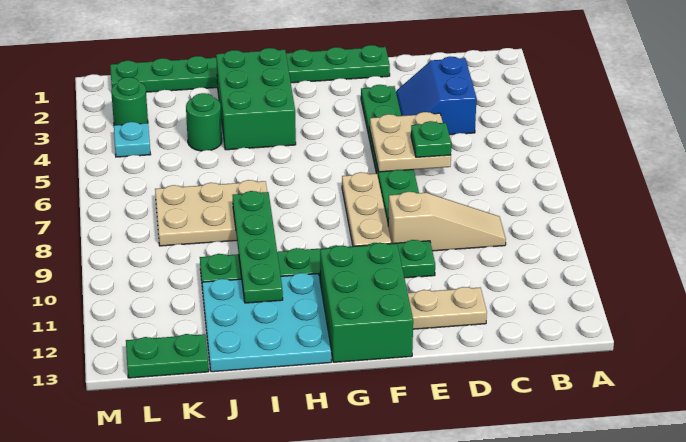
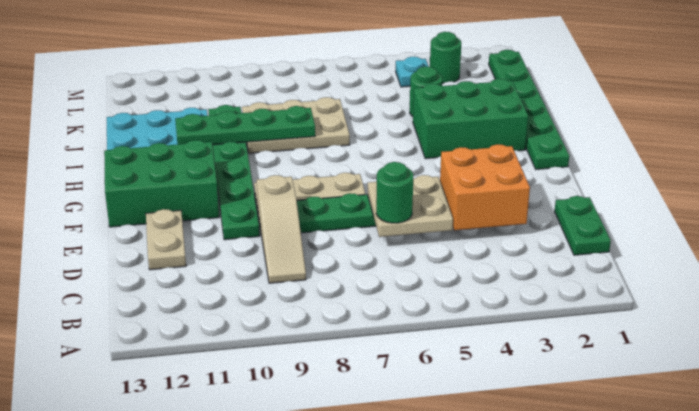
blue 2x2 slope [396,56,477,135] -> none
none -> orange 2x2 brick [440,144,530,230]
green 1x1 plate [411,121,451,157] -> green 1x1 round brick [376,162,413,223]
green 1x8 plate [110,45,390,92] -> green 1x6 plate [489,50,569,169]
tan 2x3 plate [155,180,267,246] -> tan 2x3 plate turned to [242,97,350,153]
green 1x2 plate [126,334,209,378] -> green 1x2 plate moved to [555,196,611,255]

